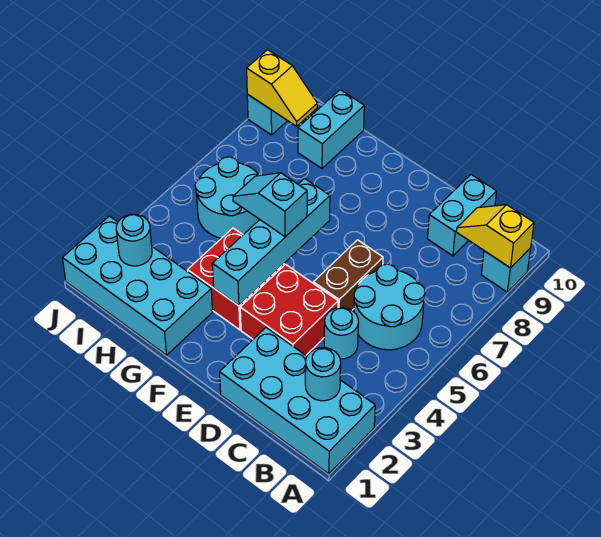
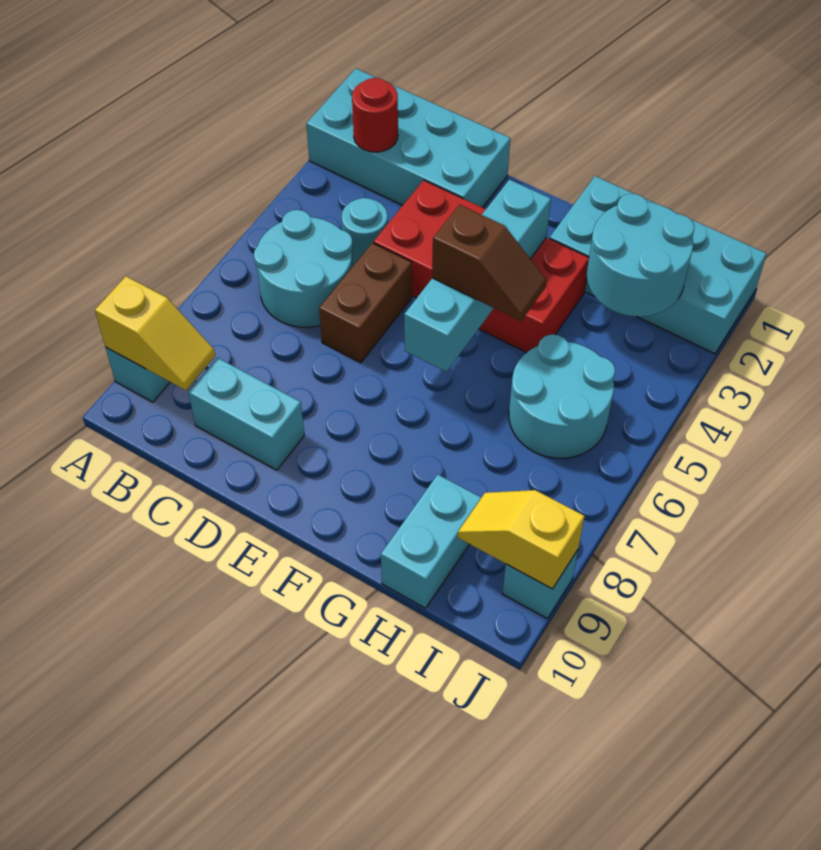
cyan 1x1 round brick [305,348,341,401] -> red 1x1 round brick [352,78,398,152]
cyan 1x2 brick [428,175,497,256] -> cyan 1x2 brick turned to [188,358,304,470]
cyan 1x2 slope [233,173,307,237] -> brown 1x2 slope [432,205,547,321]
cyan 1x1 round brick [116,214,152,266] -> cyan 2x2 round brick [587,194,694,317]

